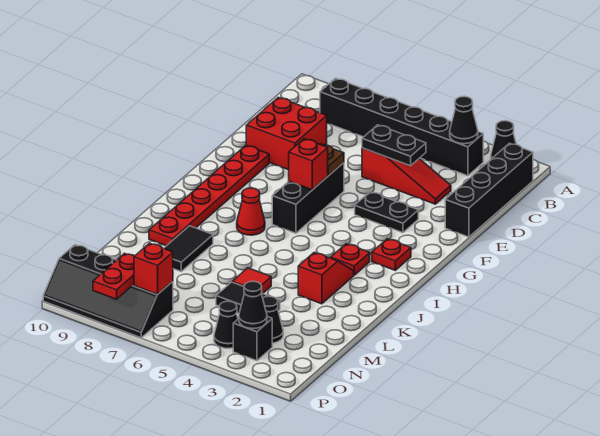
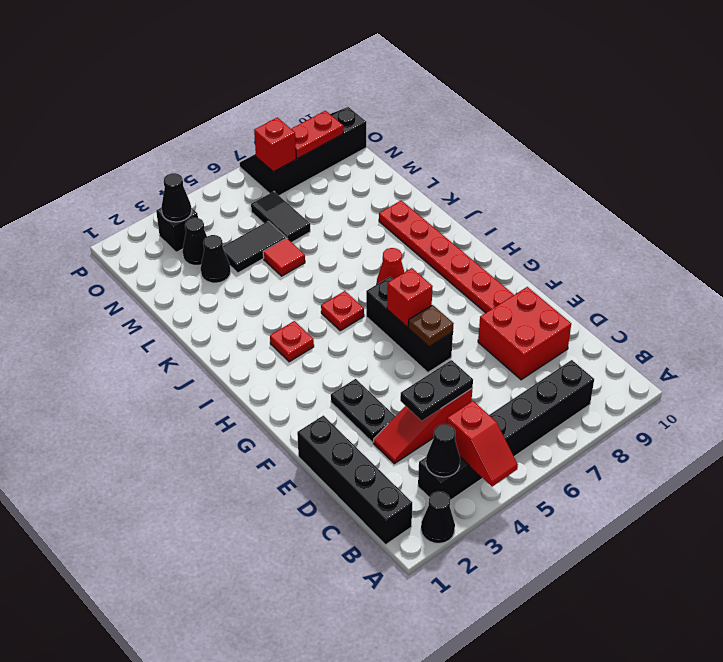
black 1x2 plate [355,192,418,233] -> black 1x2 plate turned to [331,379,395,442]
red 1x1 plate [372,239,411,270] -> red 1x1 plate moved to [321,291,364,331]
red 1x2 slope [298,252,354,304] -> red 1x2 slope moved to [447,401,518,487]
black 1x2 tile [164,226,213,271] -> black 1x2 tile moved to [251,191,310,242]
black 1x1 cone [214,301,238,348] -> black 1x1 cone moved to [200,235,231,283]
red 1x2 plate [93,253,134,299] -> red 1x2 plate turned to [292,111,343,159]

